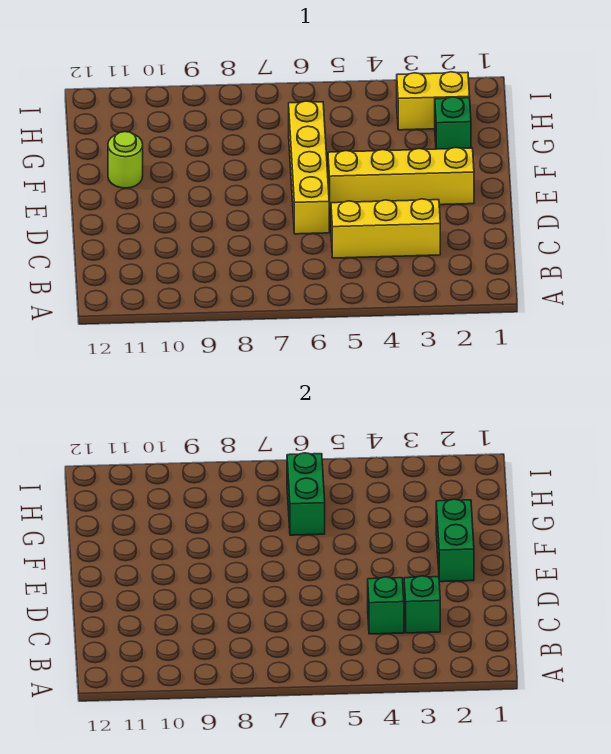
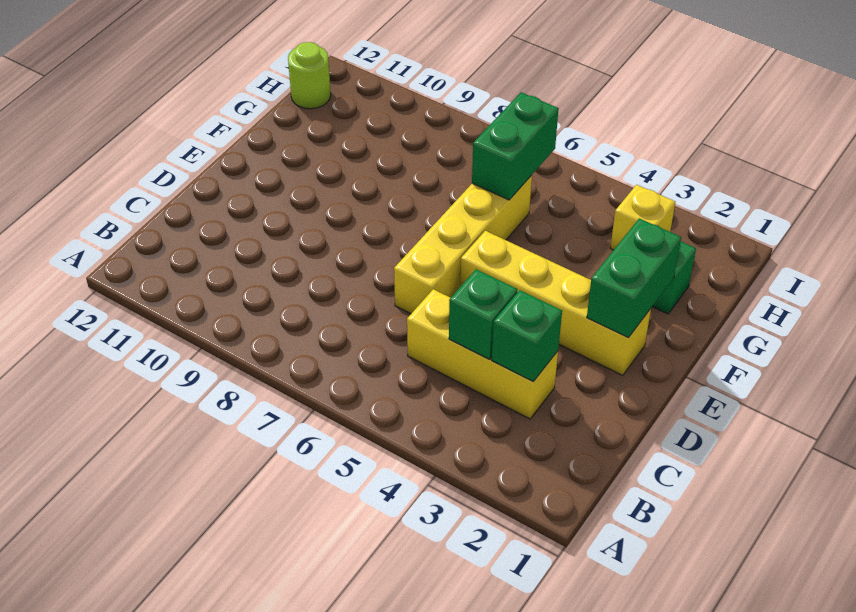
lime 1x1 round brick [108,132,143,188] -> lime 1x1 round brick moved to [288,42,331,109]
yellow 1x2 brick [397,72,470,130] -> yellow 1x1 brick [610,185,675,250]

